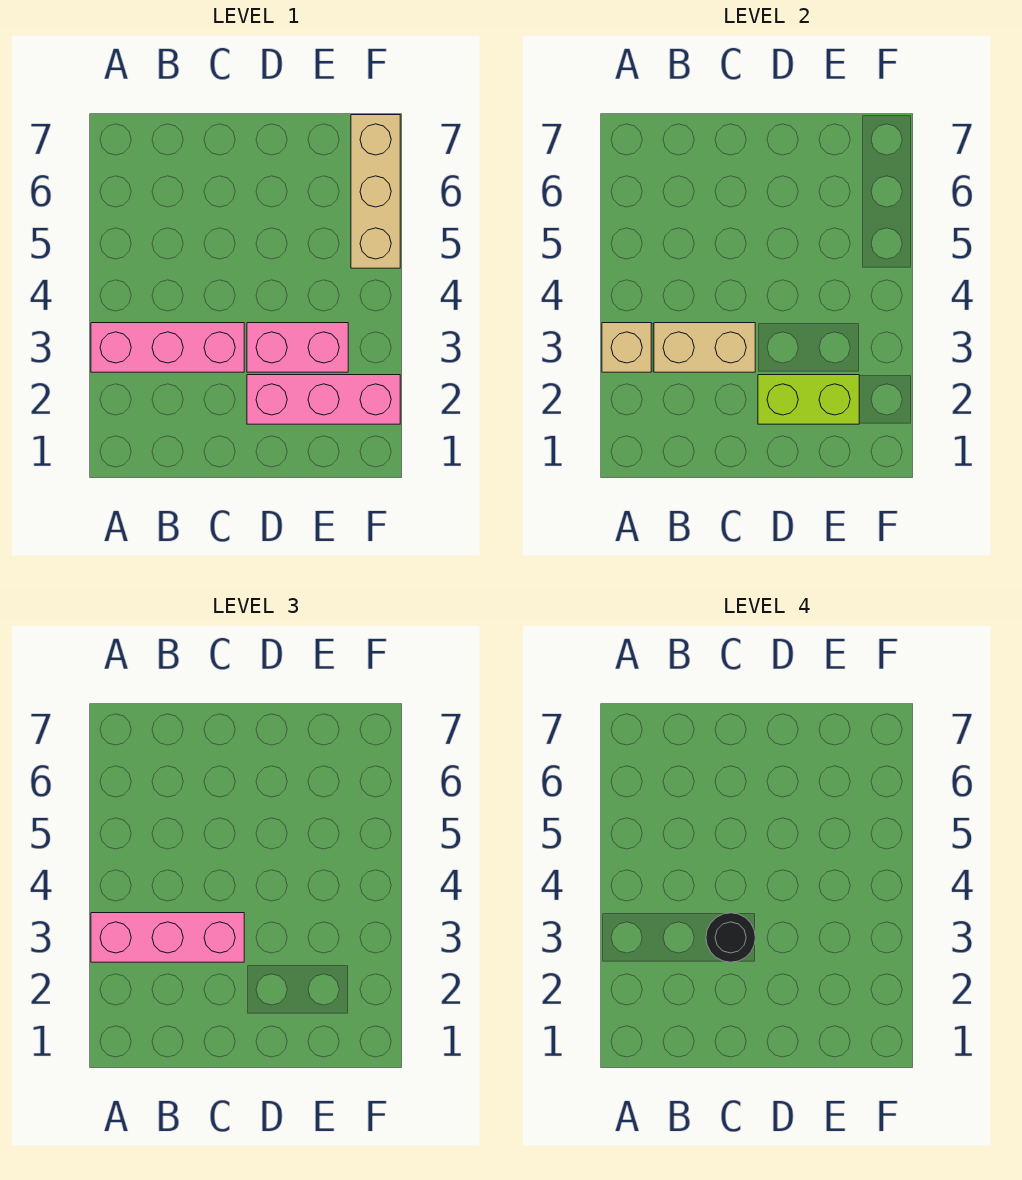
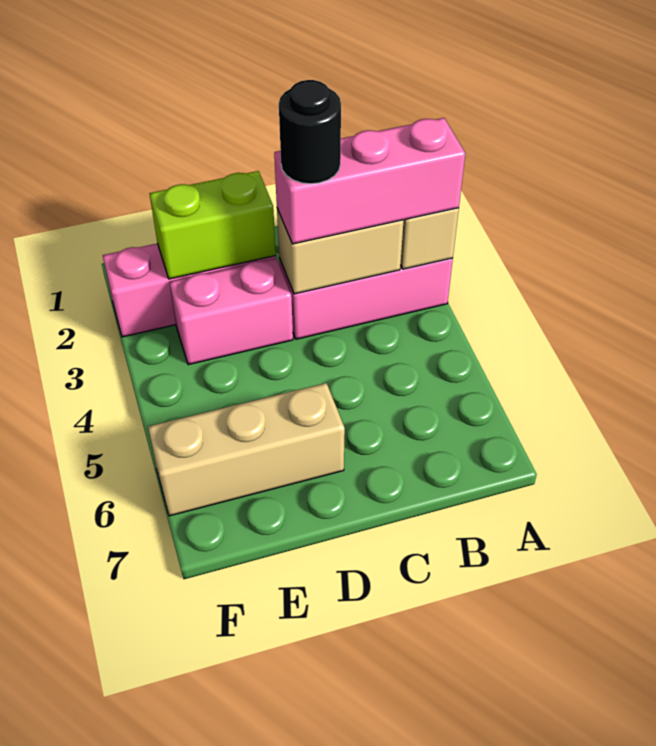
tan 1x3 brick [351,115,400,268] -> tan 1x3 brick turned to [148,383,345,516]

